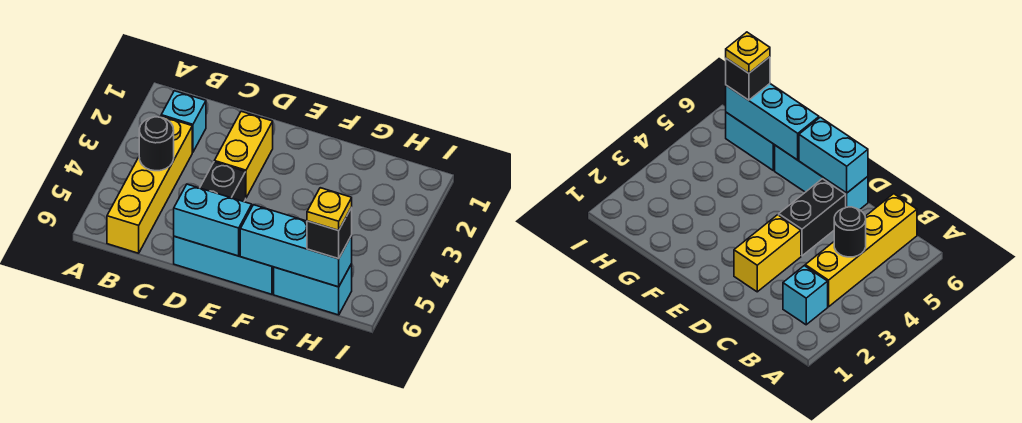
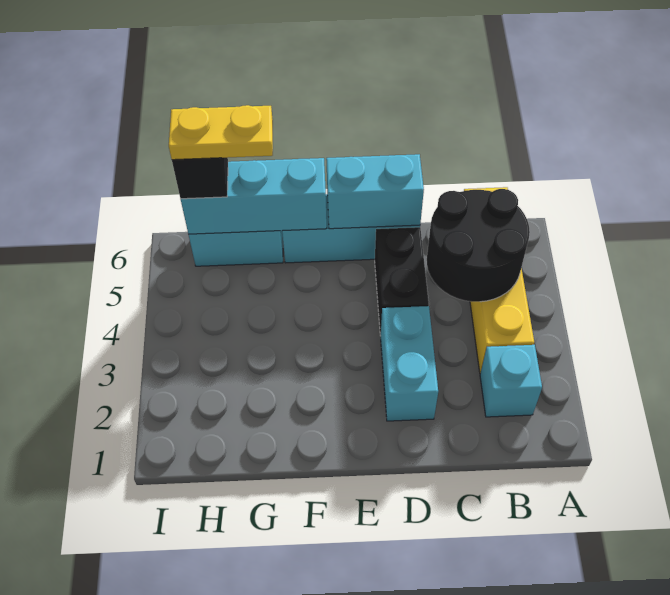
black 1x1 round brick [139,117,174,171] -> black 2x2 round brick [427,189,530,302]
yellow 1x2 brick [214,111,273,198] -> cyan 1x2 brick [381,306,438,421]
yellow 1x1 plate [307,188,352,230] -> yellow 1x2 plate [169,105,273,160]

